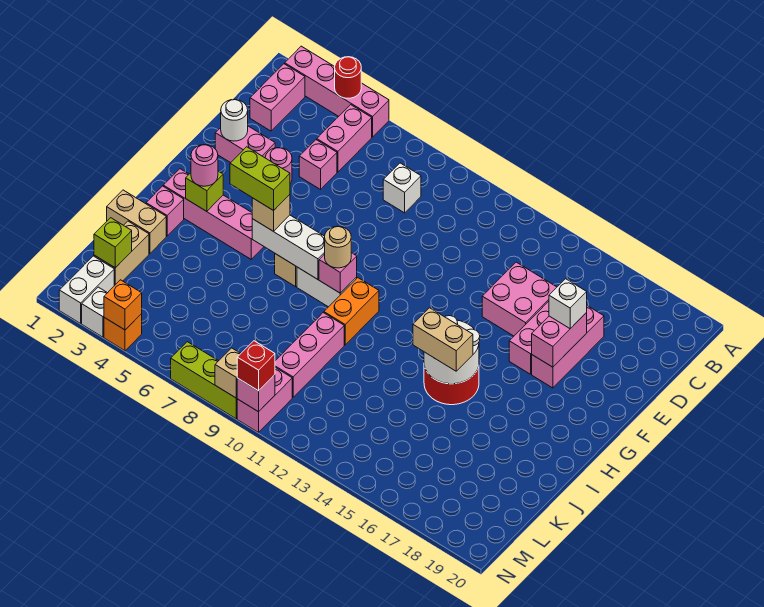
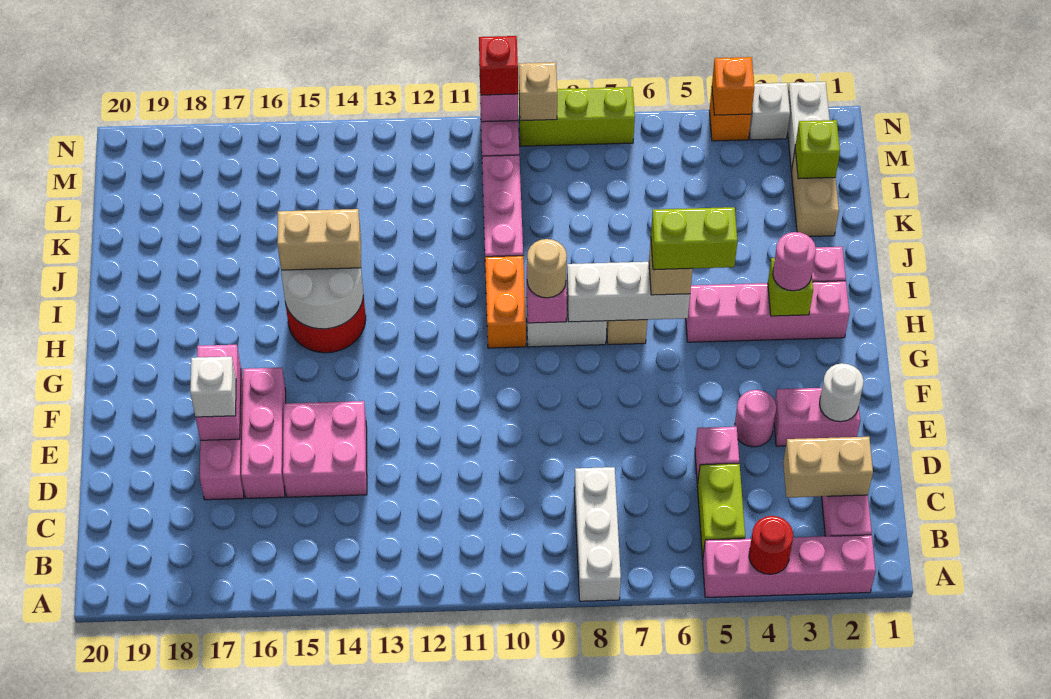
pink 1x2 brick [317,105,372,172] -> lime 1x2 brick [697,463,745,559]
white 1x1 brick [383,163,421,213] -> white 1x3 brick [574,467,621,601]
tan 1x2 brick [107,190,166,254] -> tan 1x2 brick moved to [783,437,873,497]

